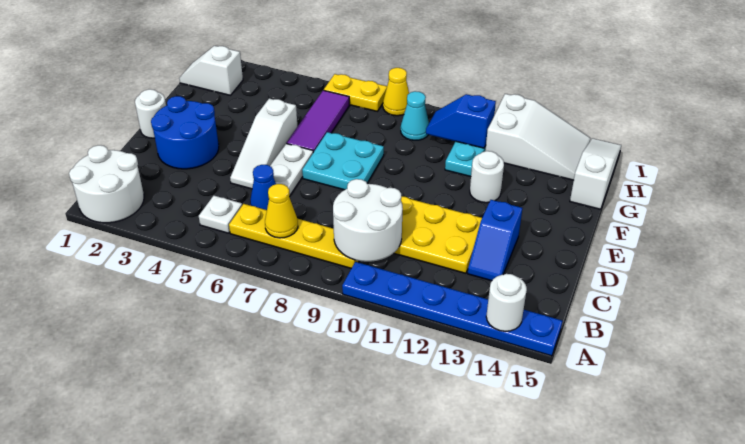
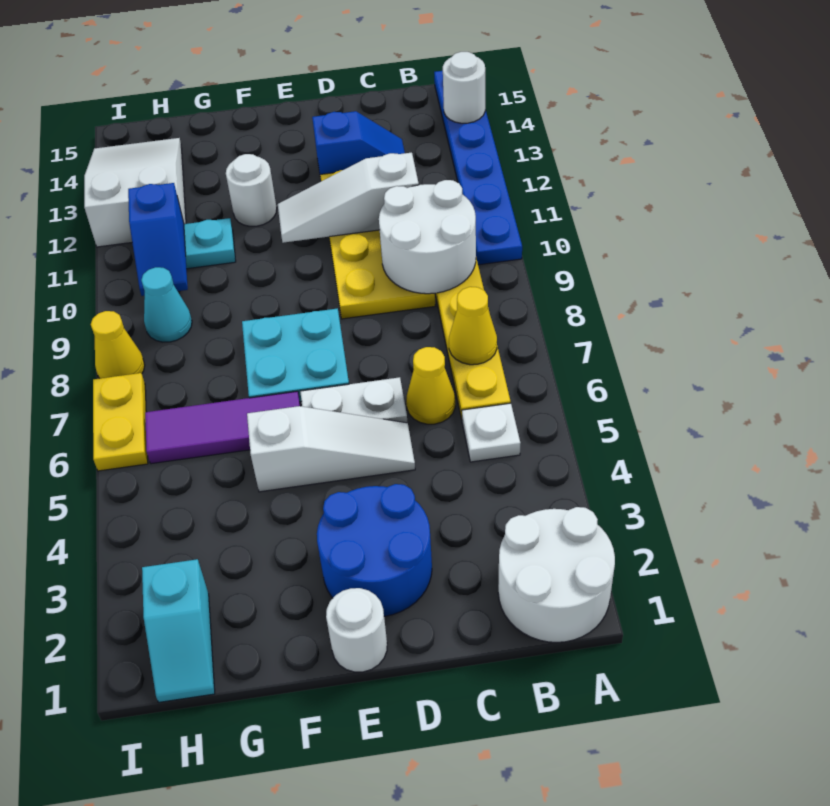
blue 1x1 cone [250,165,276,210] -> yellow 1x1 cone [406,347,455,424]
white 1x3 slope [570,138,621,209] -> white 1x3 slope moved to [278,153,419,243]
white 1x2 slope [179,46,243,95] -> cyan 1x2 slope [142,559,215,702]

